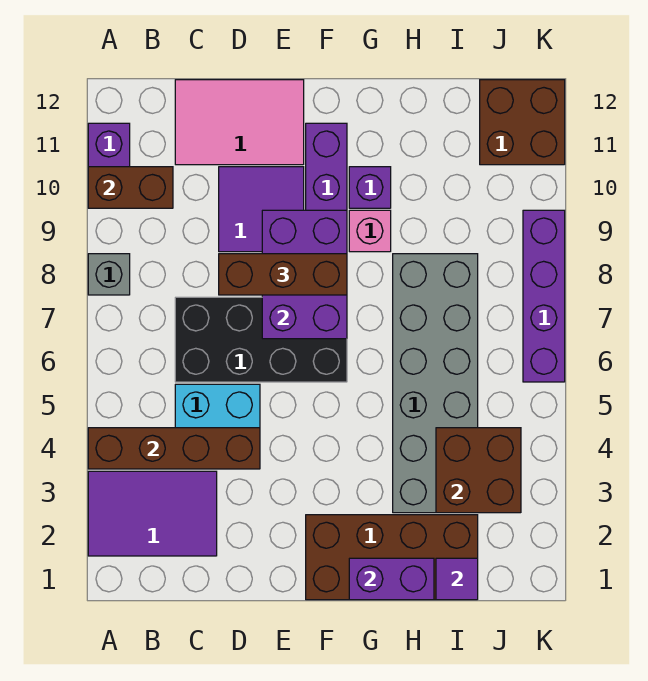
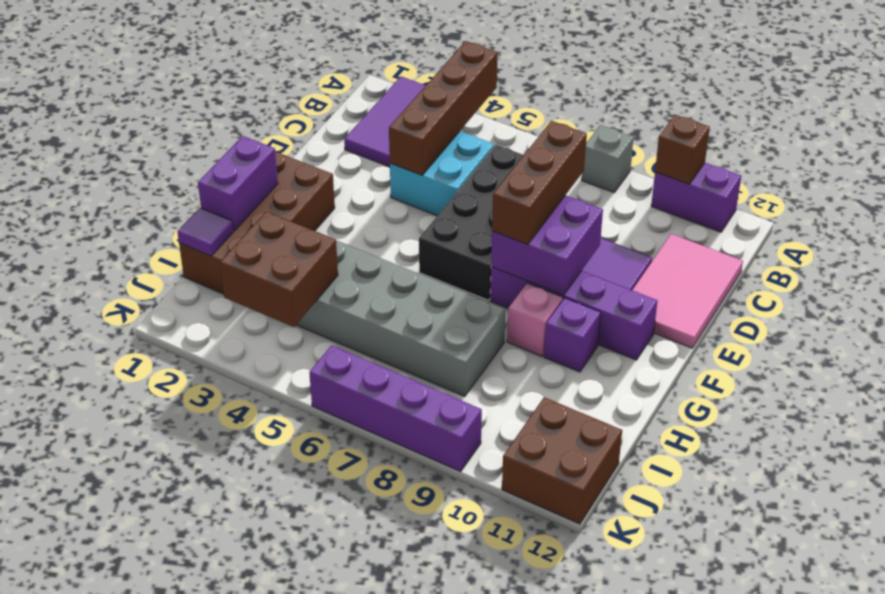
brown 1x2 brick [88,167,173,208] -> brown 1x1 brick [655,115,710,184]
purple 2x3 brick [262,210,347,339] -> purple 2x2 brick [491,195,603,295]

